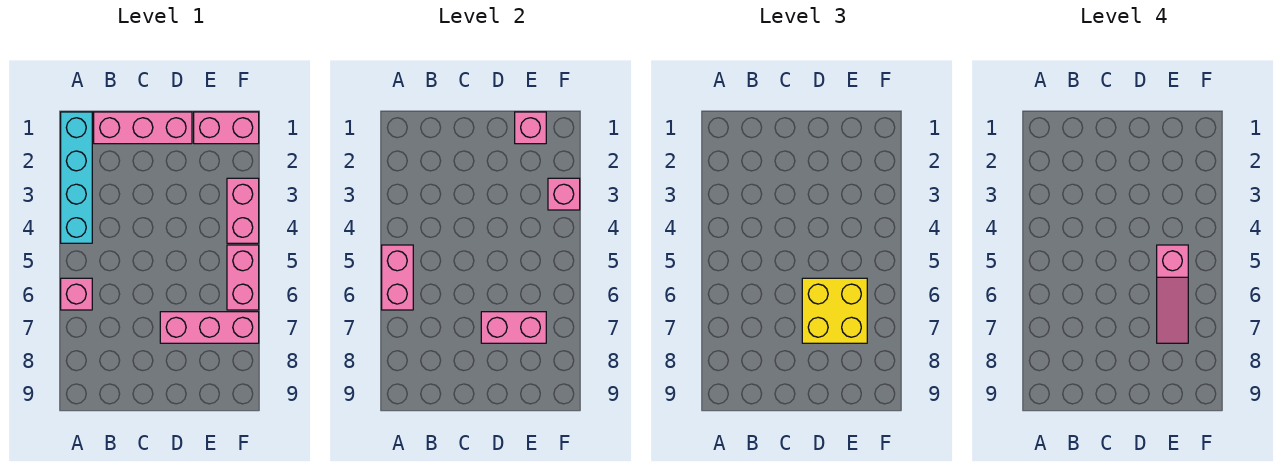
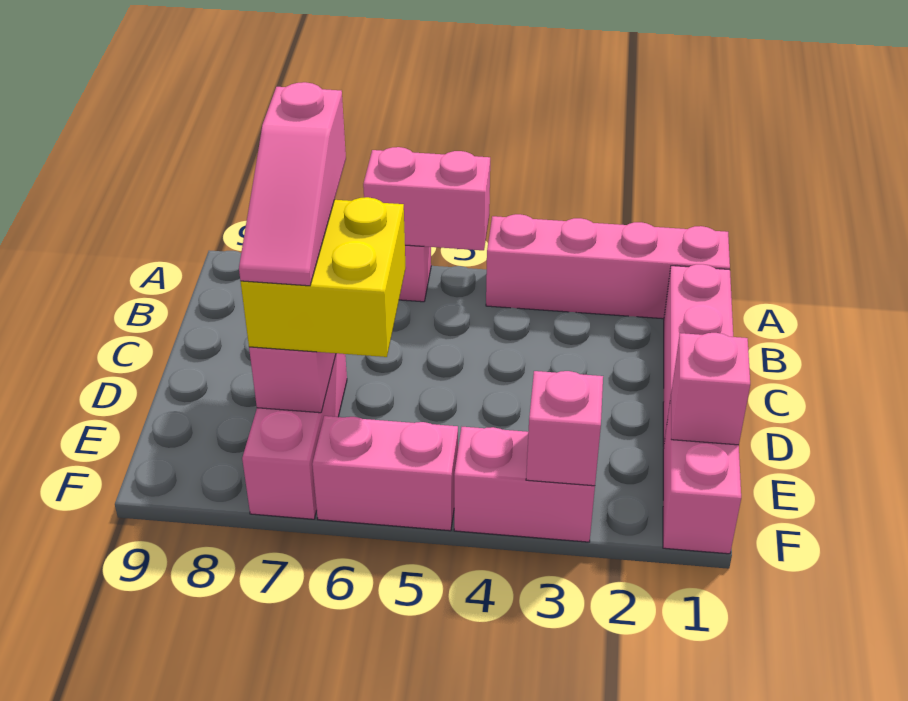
cyan 1x4 brick [61,112,92,243] -> pink 1x4 brick [486,214,730,319]
pink 1x3 slope [1157,245,1188,343] -> pink 1x3 slope turned to [239,82,346,286]

